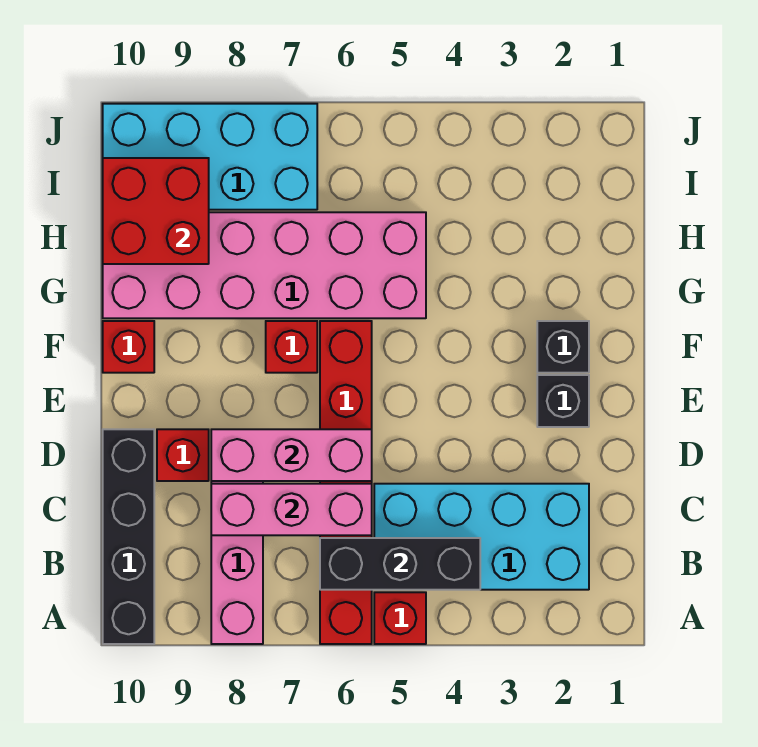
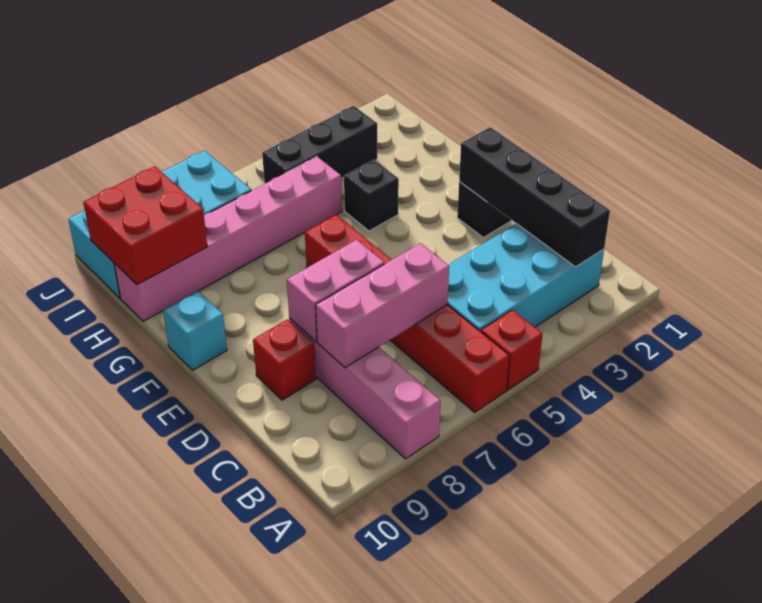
black 1x4 brick [103,429,154,644] -> black 1x4 brick moved to [459,127,610,267]
black 1x3 brick [320,538,480,590] -> black 1x3 brick moved to [262,106,377,183]
pink 1x3 brick [211,429,372,481] -> pink 1x2 brick [287,240,384,341]
black 1x1 brick [537,321,589,373] -> black 1x1 brick moved to [344,160,399,231]
red 1x1 brick [266,321,317,373] -> none
red 1x1 brick [103,321,154,373] -> cyan 1x1 brick [163,291,227,370]
pink 2x6 brick [103,212,426,318] -> pink 1x6 brick [114,157,342,321]

